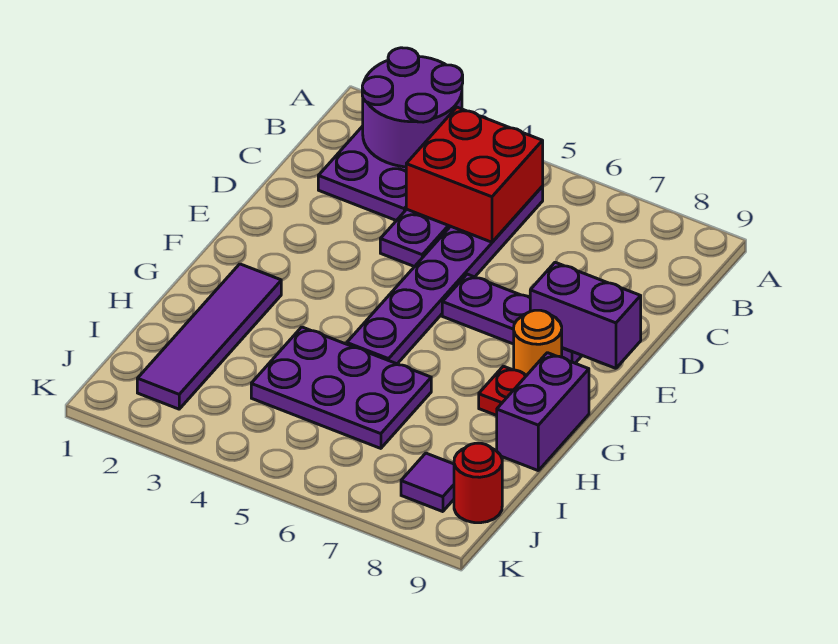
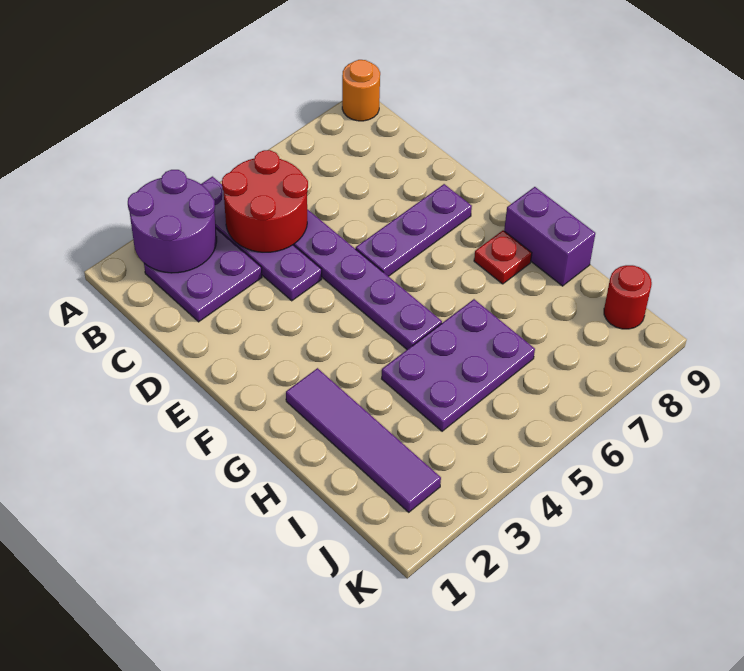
red 2x2 brick [406,107,543,242] -> red 2x2 round brick [222,150,308,252]
purple 1x2 brick [530,262,641,368] -> none
orange 1x1 round brick [514,310,562,375] -> orange 1x1 round brick moved to [342,60,380,121]
purple 1x1 tile [401,453,454,512] -> none

